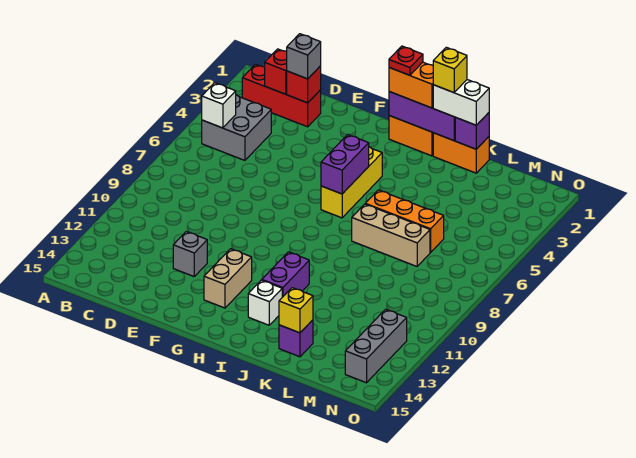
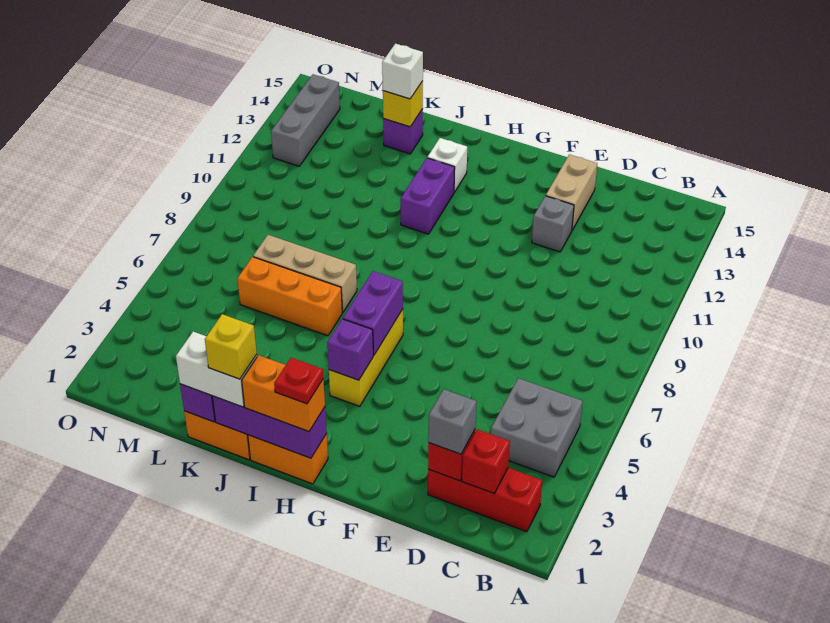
white 1x1 brick [202,83,236,128] -> white 1x1 brick moved to [382,44,423,99]
tan 1x2 brick [204,249,252,308] -> tan 1x2 brick moved to [546,155,597,230]
none -> purple 1x1 brick [327,319,373,380]

